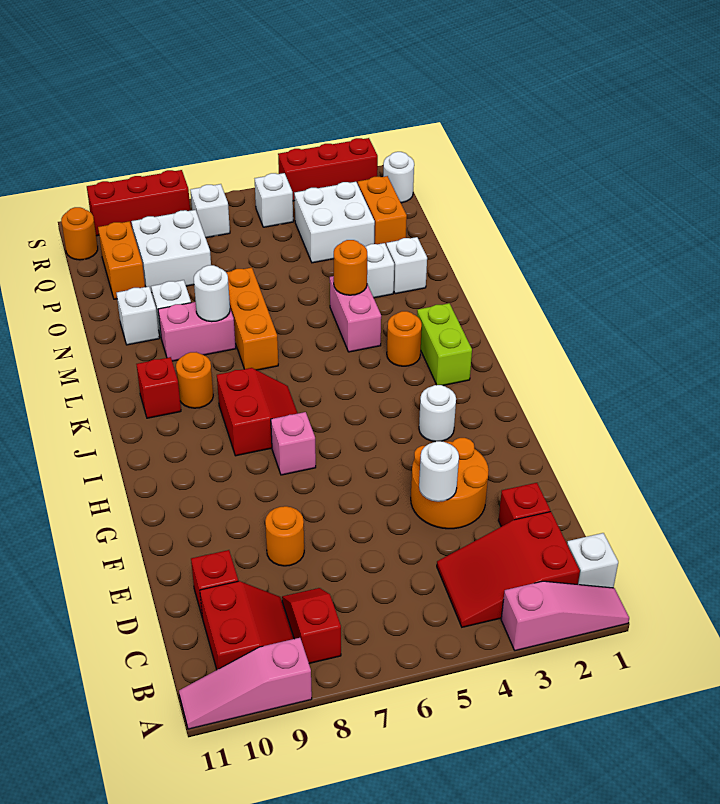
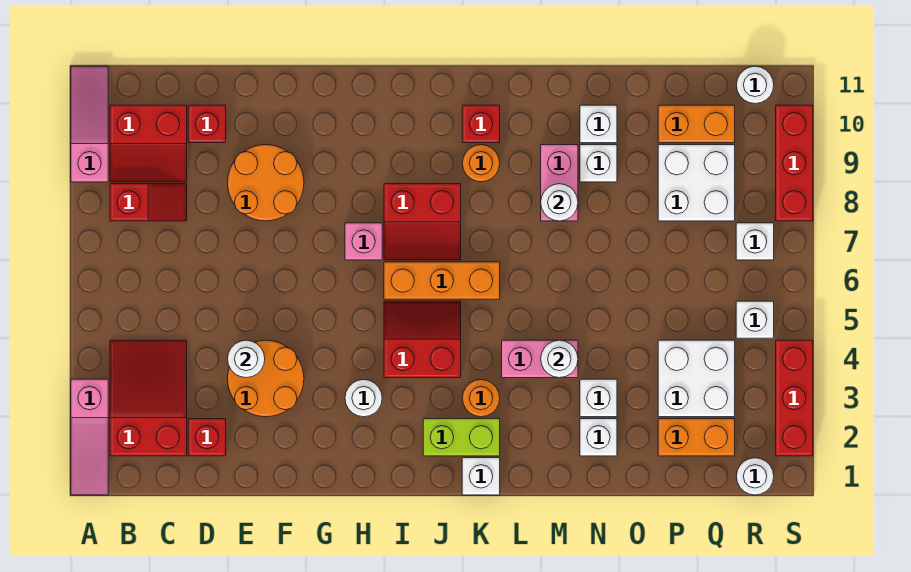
white 1x1 brick [567,533,618,588] -> white 1x1 brick moved to [462,458,500,495]
orange 1x1 round brick [265,506,304,566] -> orange 2x2 round brick [228,145,304,221]
none -> red 2x2 slope [384,301,461,378]
orange 1x3 brick [226,268,278,370] -> orange 1x3 brick moved to [384,262,500,299]
orange 1x1 round brick [334,240,367,295] -> white 1x1 round brick [541,340,578,378]
orange 1x1 round brick [61,207,98,260] -> white 1x1 round brick [737,66,774,104]

